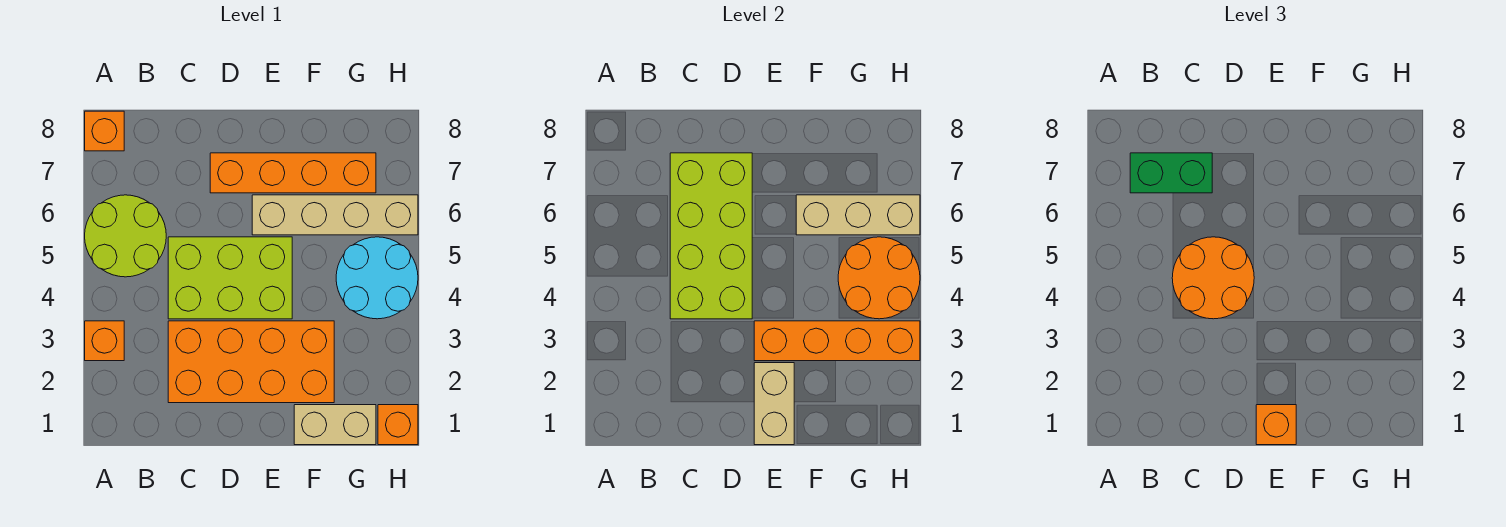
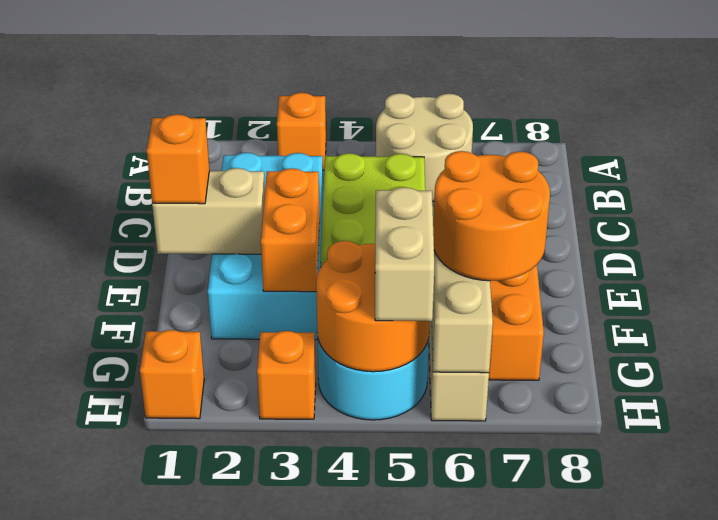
lime 2x2 round brick [85,195,166,277] -> tan 2x2 round brick [376,93,473,201]
orange 1x1 brick [85,111,124,151] -> orange 1x1 brick moved to [257,331,316,419]
green 1x2 brick [1130,153,1212,193] -> none
orange 2x4 brick [168,321,334,403] -> cyan 2x4 brick [208,153,323,340]
lime 2x4 brick [670,153,752,319] -> none
orange 2x2 round brick [1172,237,1254,319] -> orange 2x2 round brick moved to [433,151,550,281]
orange 1x4 brick [754,321,920,361] -> orange 1x2 brick [261,168,320,292]
tan 1x2 brick [294,405,376,445] -> tan 1x2 brick moved to [375,187,434,321]

